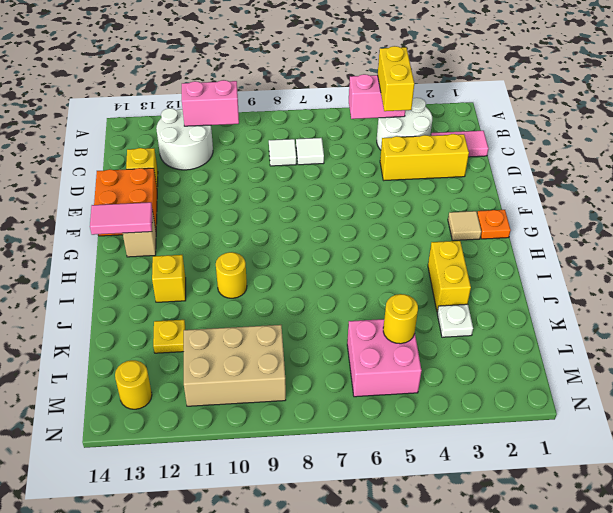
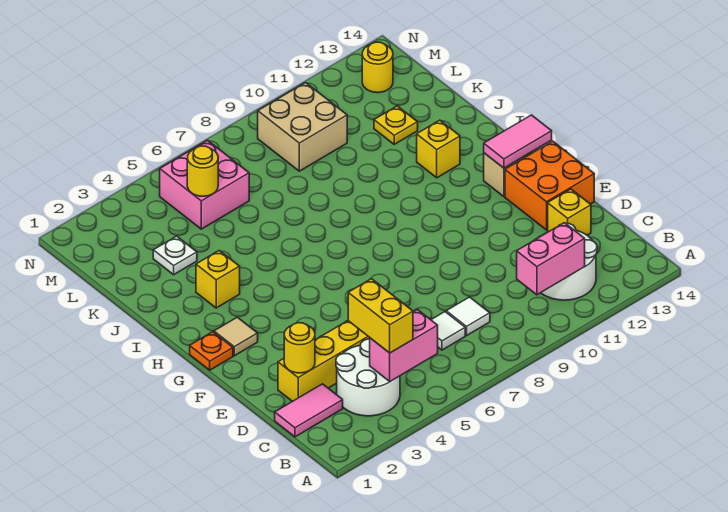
yellow 1x2 brick [428,241,471,311] -> yellow 1x1 brick [196,251,240,308]
yellow 1x1 round brick [216,252,247,298] -> yellow 1x1 round brick moved to [284,323,315,373]
tan 2x3 brick [184,325,286,406] -> tan 2x2 brick [258,83,347,171]

